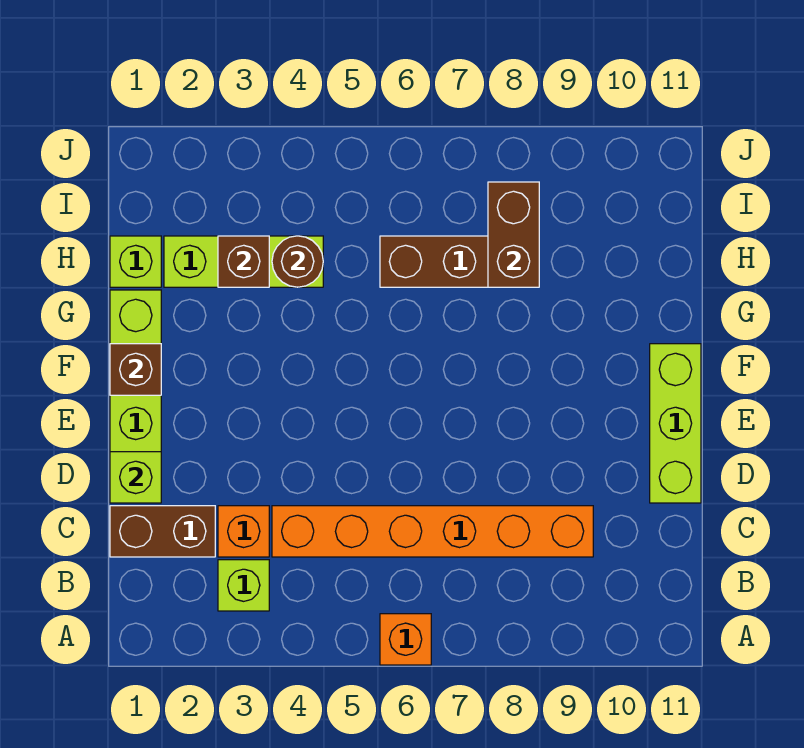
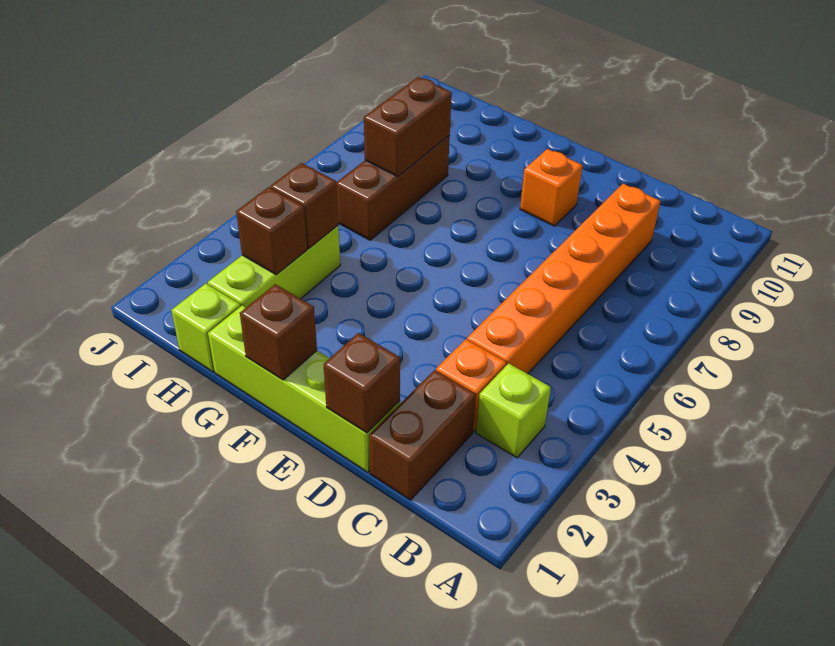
orange 1x1 brick [380,614,431,665] -> orange 1x1 brick moved to [520,149,583,226]
lime 1x1 brick [110,452,161,503] -> brown 1x1 brick [324,333,400,433]
lime 1x3 brick [650,344,701,503] -> none
brown 1x1 round brick [272,236,323,287] -> brown 1x1 brick [270,163,338,248]
brown 1x2 brick [488,182,539,287] -> brown 1x2 brick turned to [364,77,452,177]

